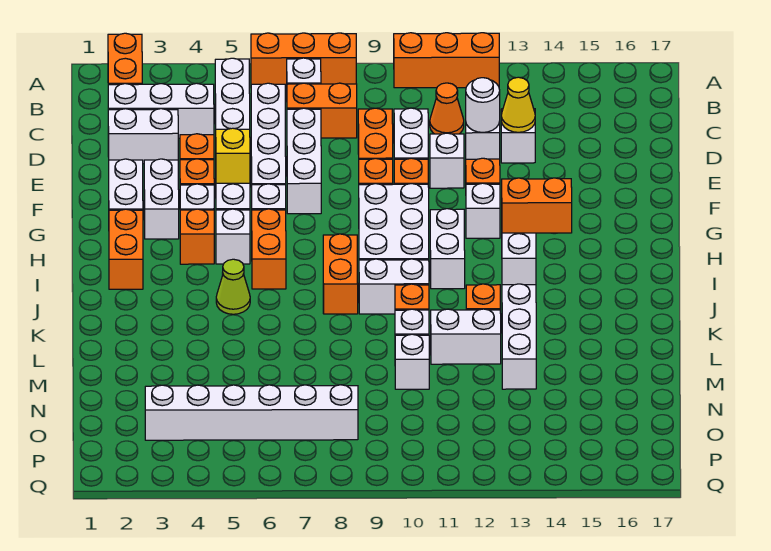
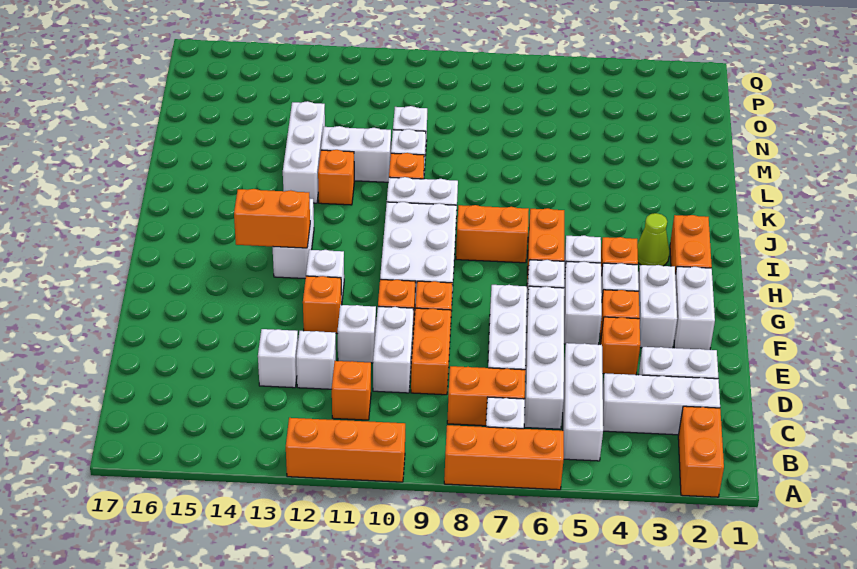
orange 1x1 cone [430,83,464,134] -> orange 1x1 brick [332,361,371,420]
white 1x1 round brick [466,78,500,132] -> none
yellow 1x1 cone [501,77,535,132] -> none
yellow 1x1 brick [216,128,250,183] -> none
white 1x2 brick [430,209,465,289] -> none
orange 1x2 brick [323,234,358,314] -> orange 1x2 brick turned to [456,205,529,263]
lime 1x1 cone [216,259,250,314] -> lime 1x1 cone moved to [637,213,669,266]
white 1x6 brick [145,385,358,440] -> none

